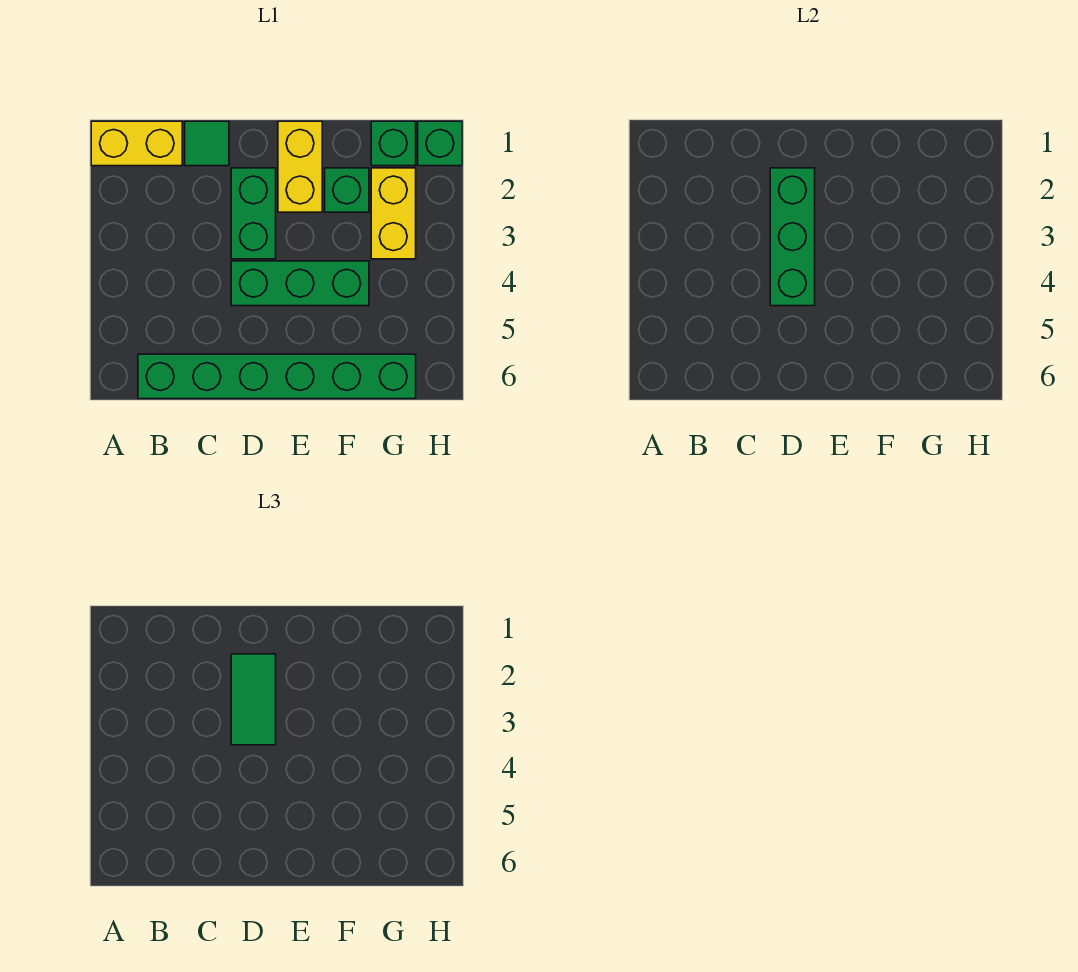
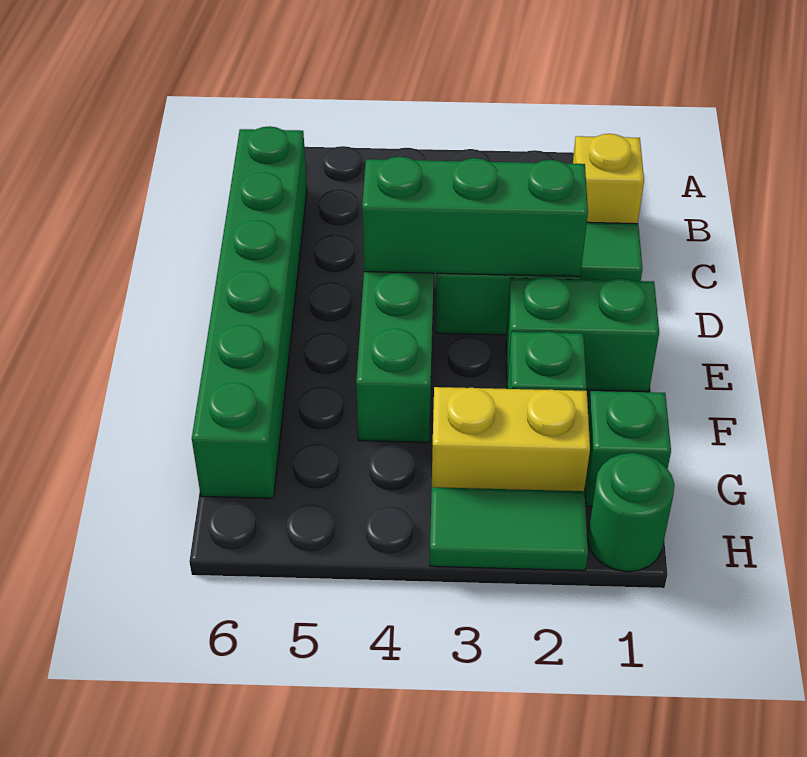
yellow 1x2 brick [91,121,182,166] -> yellow 1x1 brick [573,134,644,224]
green 1x2 tile [231,654,276,745] -> green 1x2 tile moved to [430,487,588,571]
yellow 1x2 brick [278,121,322,212] -> green 1x2 brick [506,277,659,392]
green 1x1 brick [418,121,462,166] -> green 1x1 round brick [588,453,674,572]

